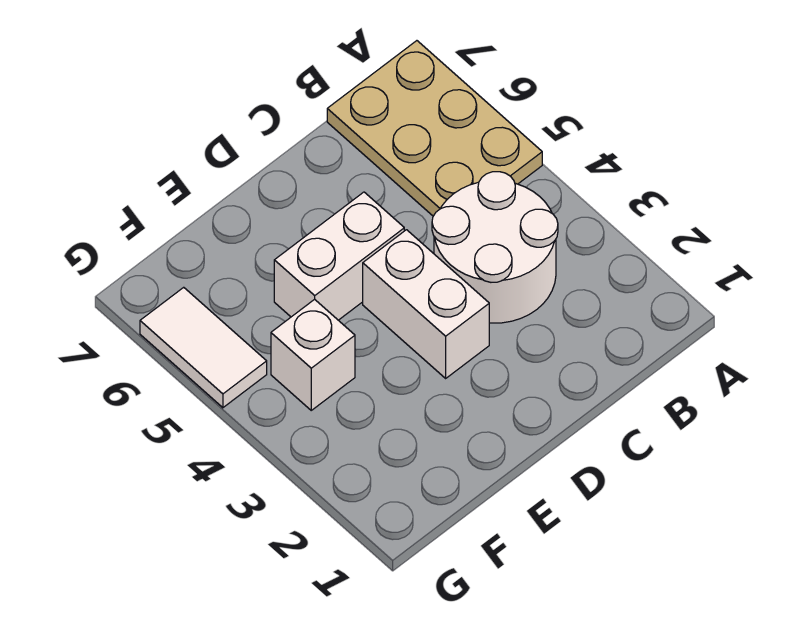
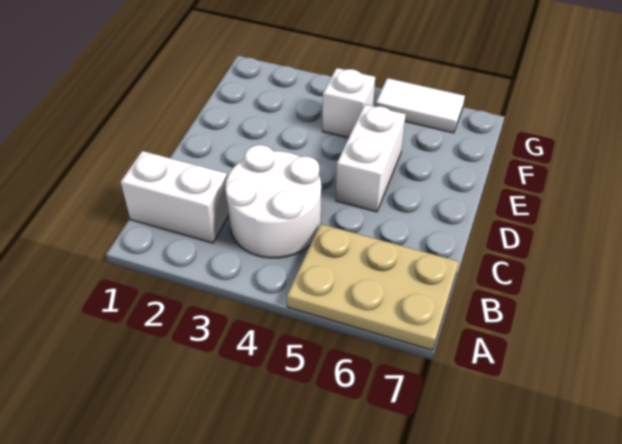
white 1x2 brick [363,230,489,378] -> white 1x2 brick moved to [121,151,229,243]

